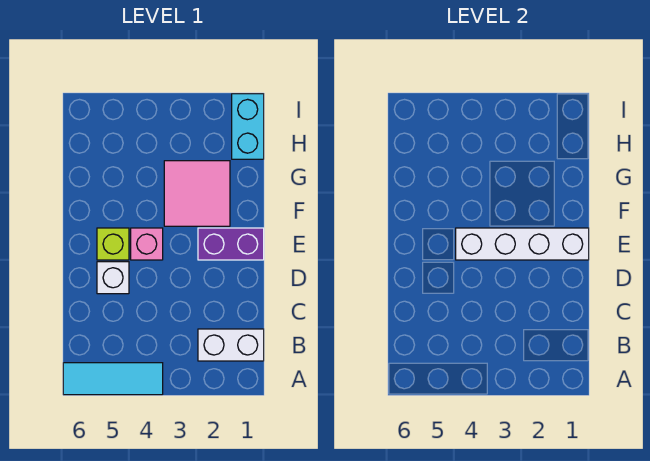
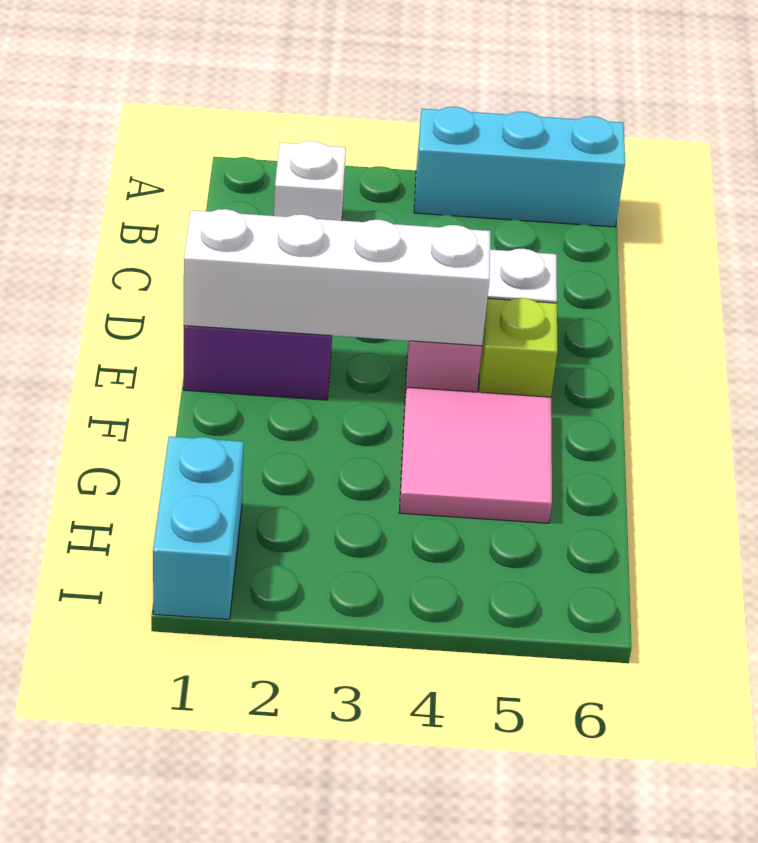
cyan 1x3 tile [63,363,163,395] -> cyan 1x3 brick [414,107,625,227]
white 1x2 brick [198,329,264,361] -> white 1x1 brick [274,141,346,221]
pink 2x2 tile [164,161,230,226] -> pink 2x2 tile moved to [399,387,552,523]

